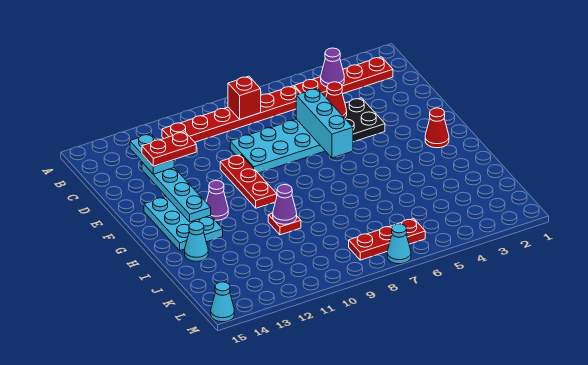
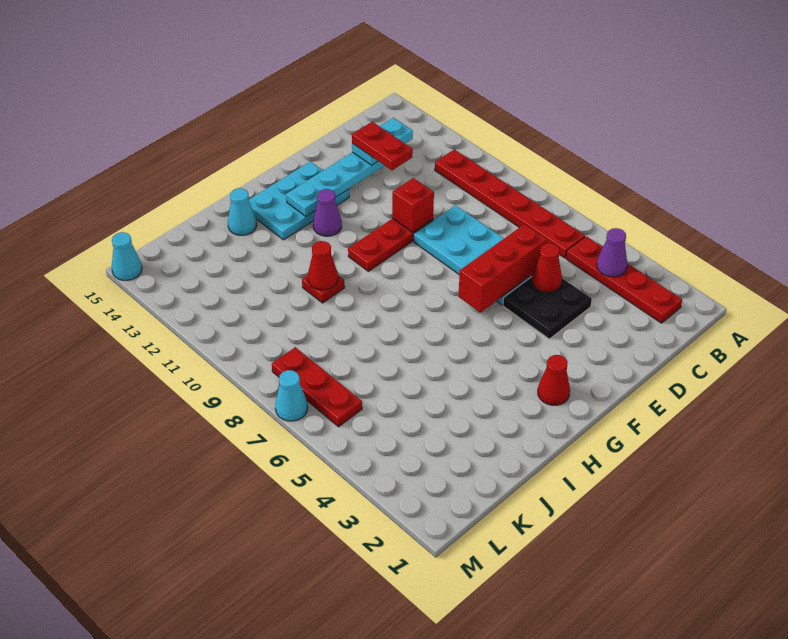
red 1x1 brick [228,76,261,119] -> red 1x1 brick moved to [392,178,434,232]
cyan 1x3 brick [296,88,353,158] -> red 1x3 brick [458,224,547,313]
purple 1x1 cone [273,185,297,224] -> red 1x1 cone [308,241,338,290]

